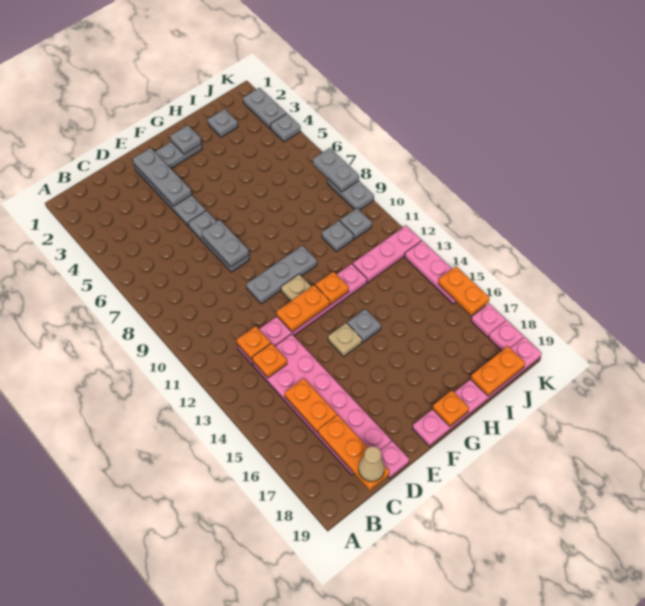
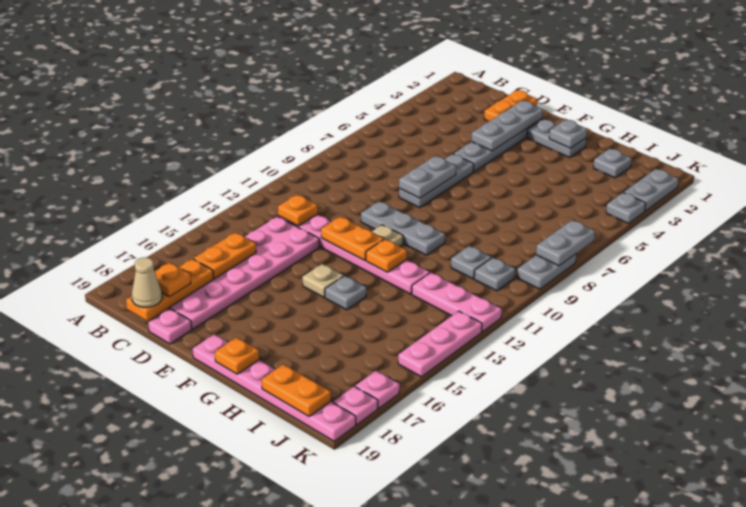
orange 1x1 plate [252,343,287,378] -> orange 1x1 plate moved to [155,262,191,297]
orange 1x2 plate [438,266,490,315] -> orange 1x2 plate moved to [484,90,537,121]

